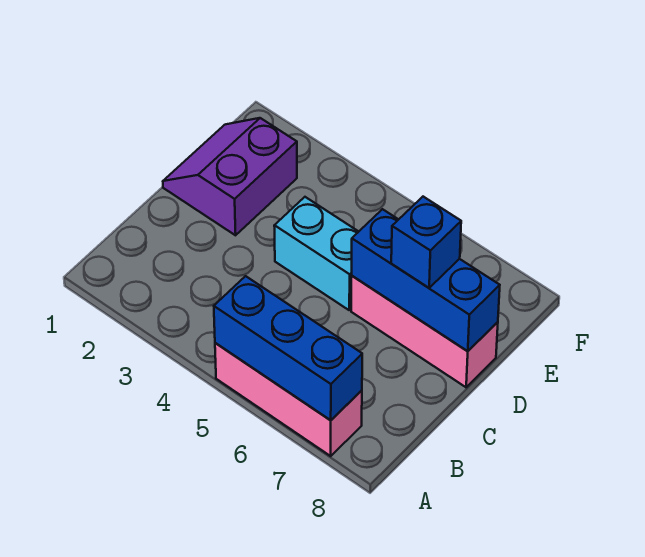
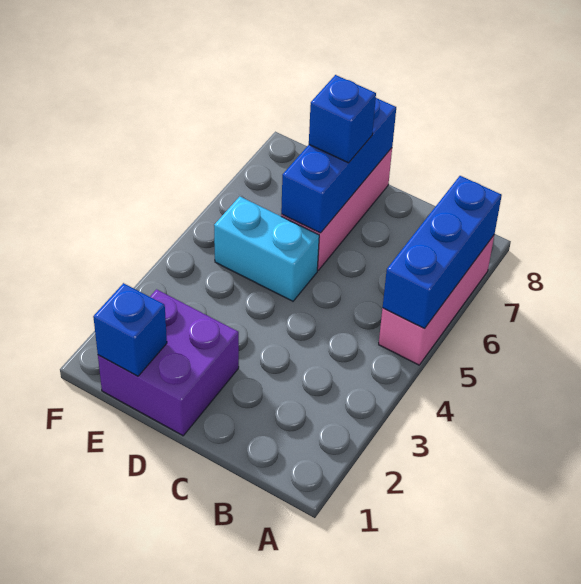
purple 2x2 slope [163,118,297,235] -> purple 2x2 brick [98,289,239,436]
cyan 1x2 brick [274,197,359,310] -> cyan 1x2 brick turned to [214,196,319,301]
none -> blue 1x1 brick [93,283,167,376]

